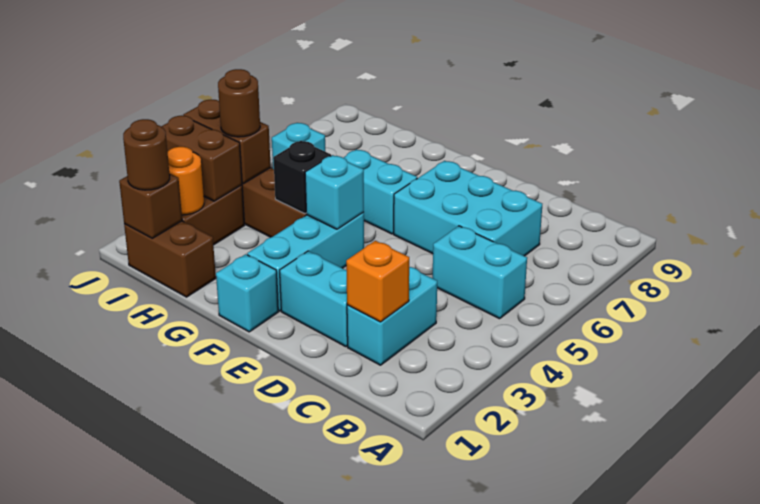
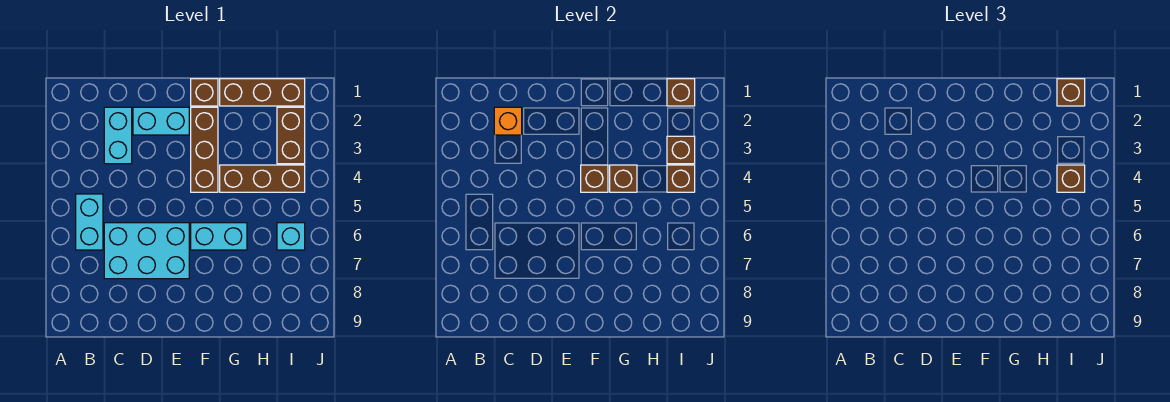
cyan 1x2 brick [433,226,527,319] -> cyan 1x2 brick turned to [76,194,103,250]
cyan 1x1 brick [216,254,278,332] -> brown 1x1 brick [191,79,218,106]
cyan 1x3 brick [247,212,364,311] -> brown 1x3 brick [191,107,218,192]
cyan 1x1 brick [305,155,364,229] -> brown 1x1 brick [581,165,608,192]
black 1x1 brick [273,141,331,214] -> brown 1x1 brick [610,165,637,192]
brown 1x2 brick [124,221,216,297] -> brown 1x3 brick [220,79,305,106]
brown 1x1 round brick [123,119,170,190] -> brown 1x1 brick [1057,79,1085,106]
orange 1x1 round brick [168,147,204,215] -> none
brown 1x2 brick [161,116,242,201] -> brown 1x1 brick [667,136,695,164]
brown 1x2 brick [183,100,271,184] -> brown 1x1 brick [667,165,695,192]
brown 1x1 round brick [218,69,260,137] -> brown 1x1 brick [1057,165,1085,192]

